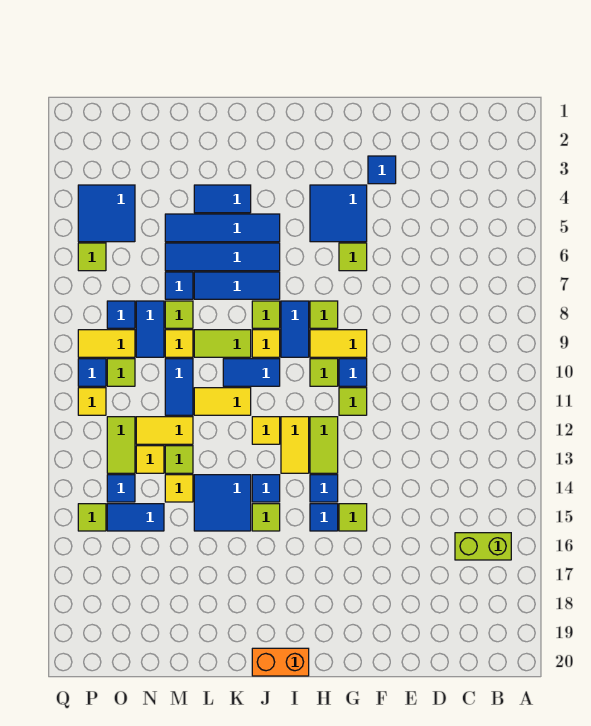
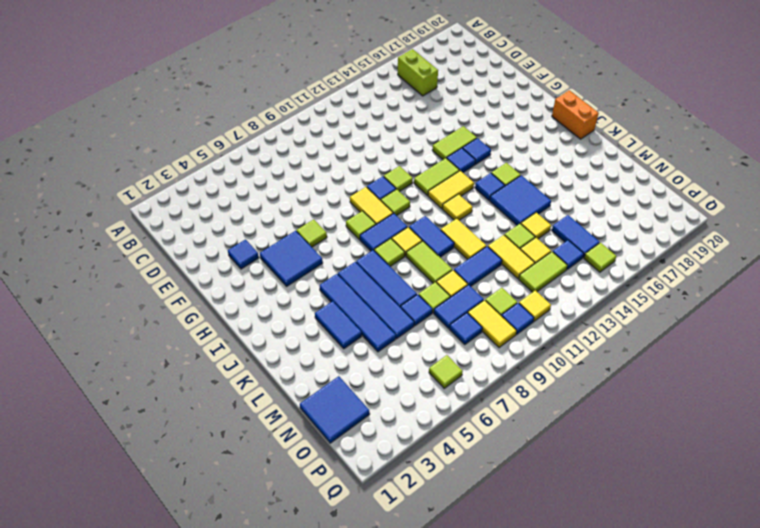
lime 1x1 tile [339,504,367,531] -> lime 1x2 tile [432,126,477,160]
blue 2x2 tile [78,185,135,242] -> blue 2x2 tile moved to [300,376,370,443]

